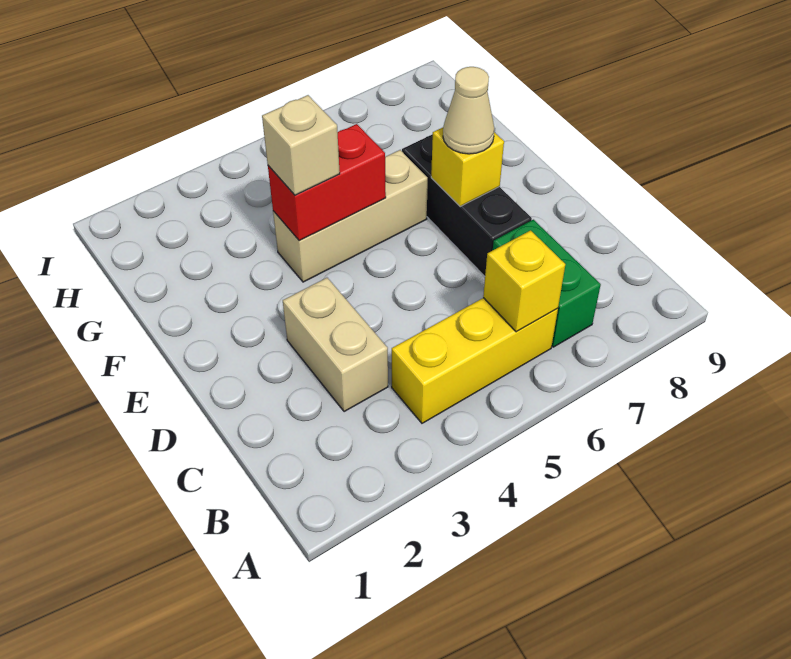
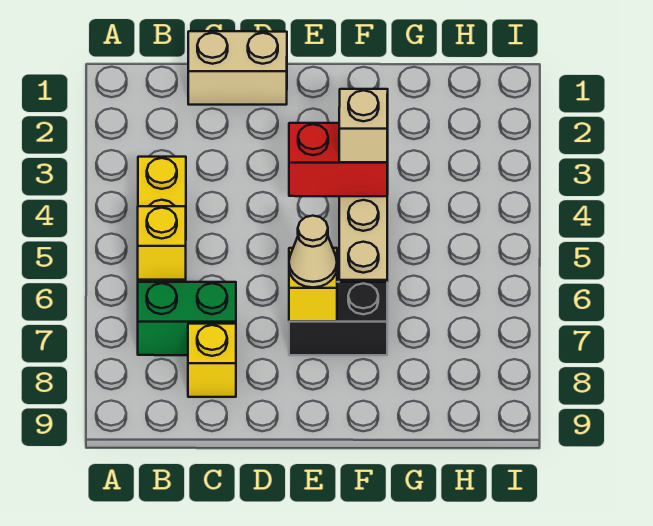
tan 1x2 brick [283,278,388,412] -> tan 1x2 brick moved to [188,31,287,105]
none -> yellow 1x1 brick [188,324,236,397]
black 1x3 brick [402,134,532,276] -> black 1x2 brick [289,282,387,355]
red 1x2 brick [268,124,386,241] -> red 1x2 brick turned to [289,123,388,196]

